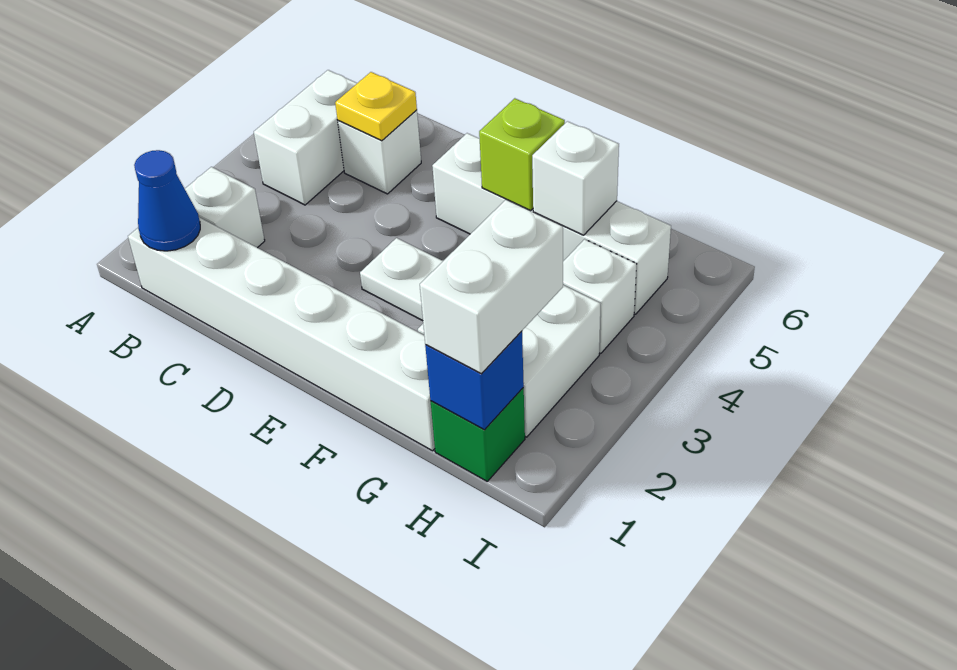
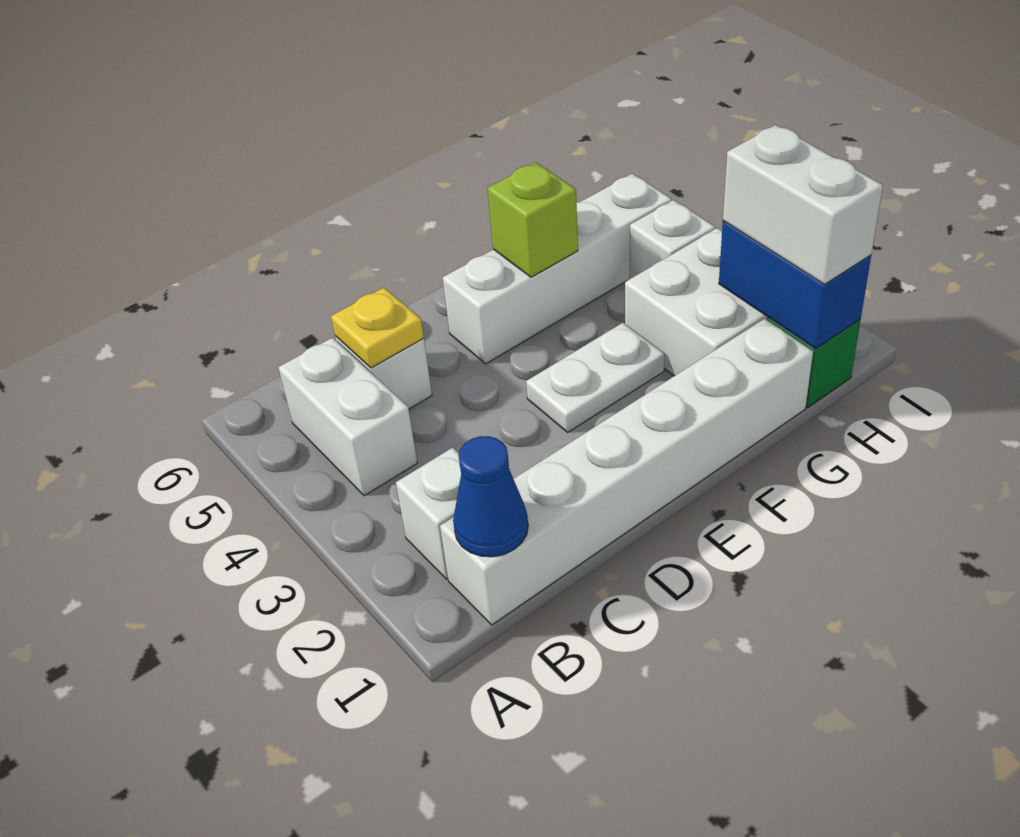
white 1x1 brick [532,121,619,235] -> none
blue 1x1 brick [425,331,524,430] -> blue 1x2 brick [719,221,871,349]

